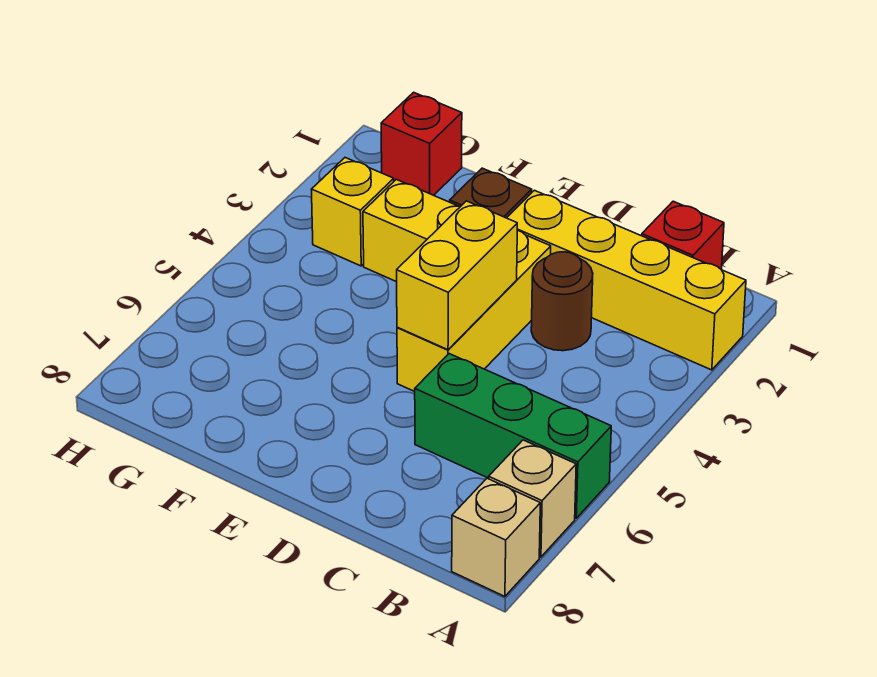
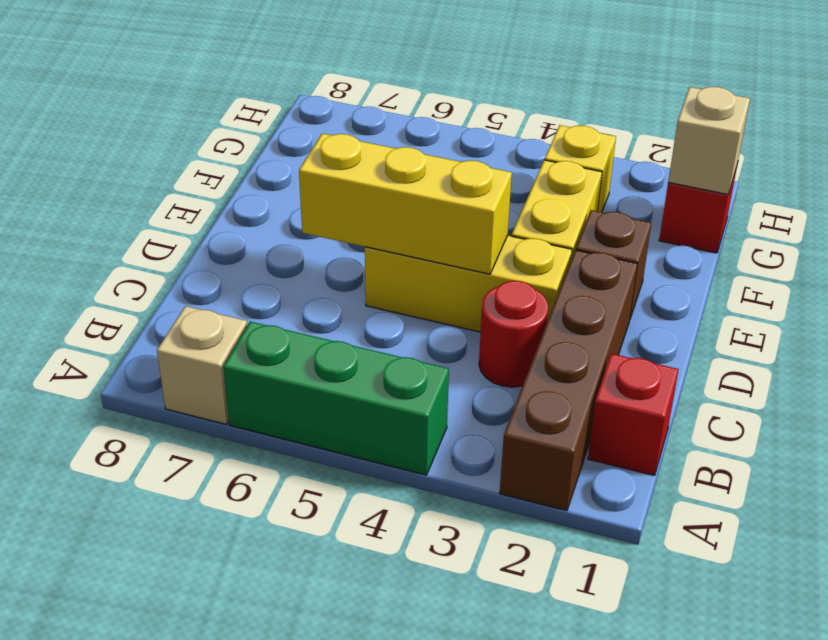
yellow 1x4 brick [507,190,746,370] -> brown 1x4 brick [500,250,638,511]
green 1x3 brick [415,354,611,518] -> green 1x3 brick turned to [223,321,449,475]
tan 1x1 brick [452,478,540,596] -> tan 1x1 brick moved to [668,87,750,194]
brown 1x1 round brick [531,252,593,351] -> red 1x1 round brick [479,281,548,387]
yellow 1x2 brick [397,201,517,350] -> yellow 1x3 brick [299,133,512,274]

